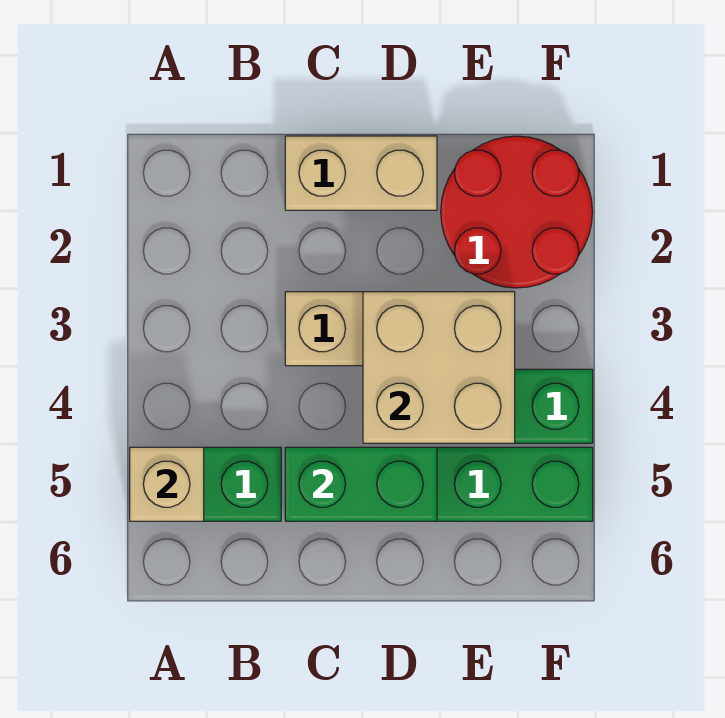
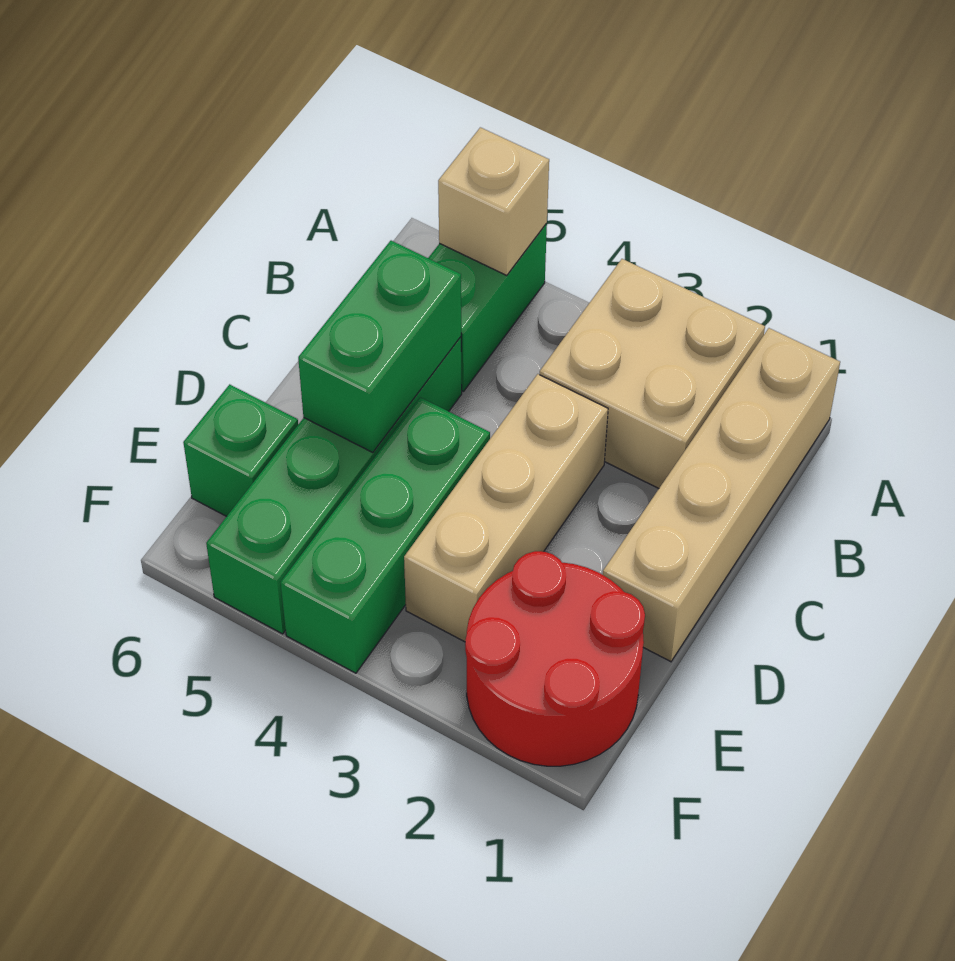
tan 1x2 brick [285,136,437,210] -> tan 1x4 brick [603,328,840,662]
tan 2x2 brick [363,292,515,443] -> tan 2x2 brick moved to [540,259,765,488]
none -> green 1x1 brick [183,384,298,516]

